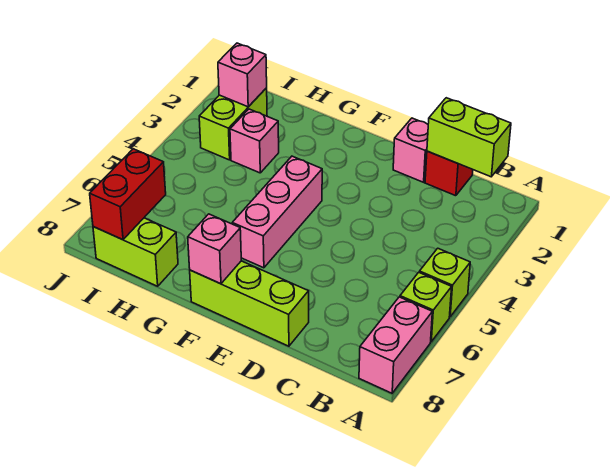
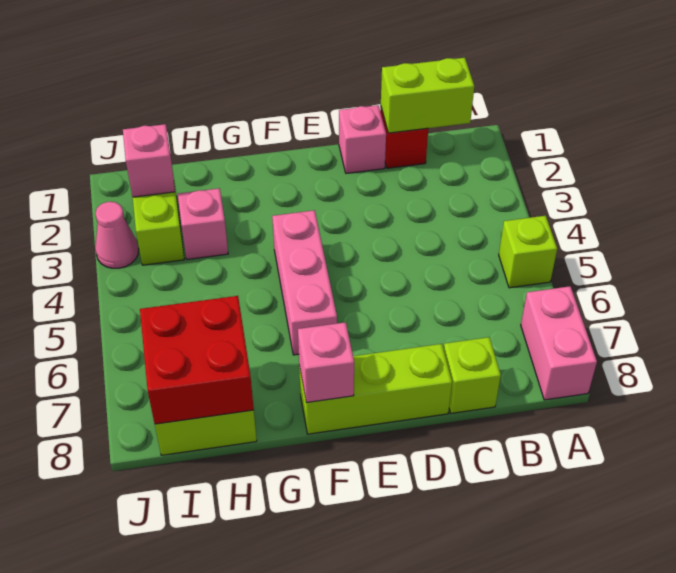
lime 1x1 brick [400,272,452,342] -> lime 1x1 brick moved to [444,337,501,413]
red 1x2 brick [90,149,166,240] -> red 2x2 brick [140,296,254,424]
none -> pink 1x1 cone [95,202,139,268]

